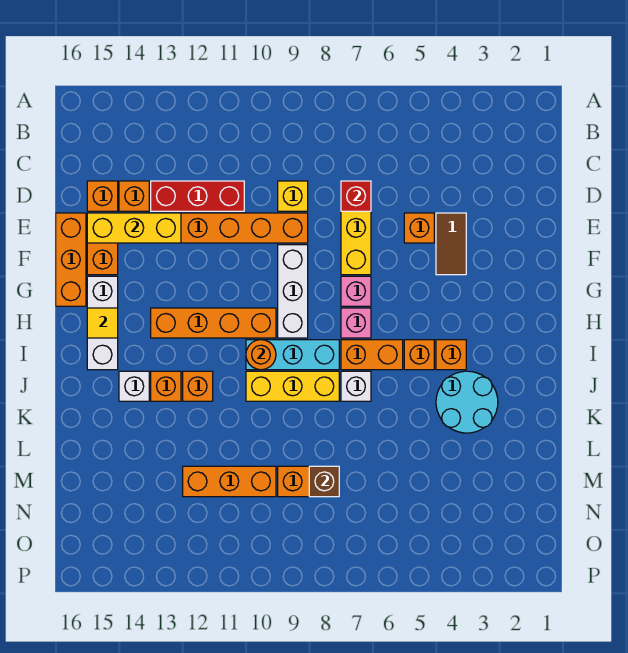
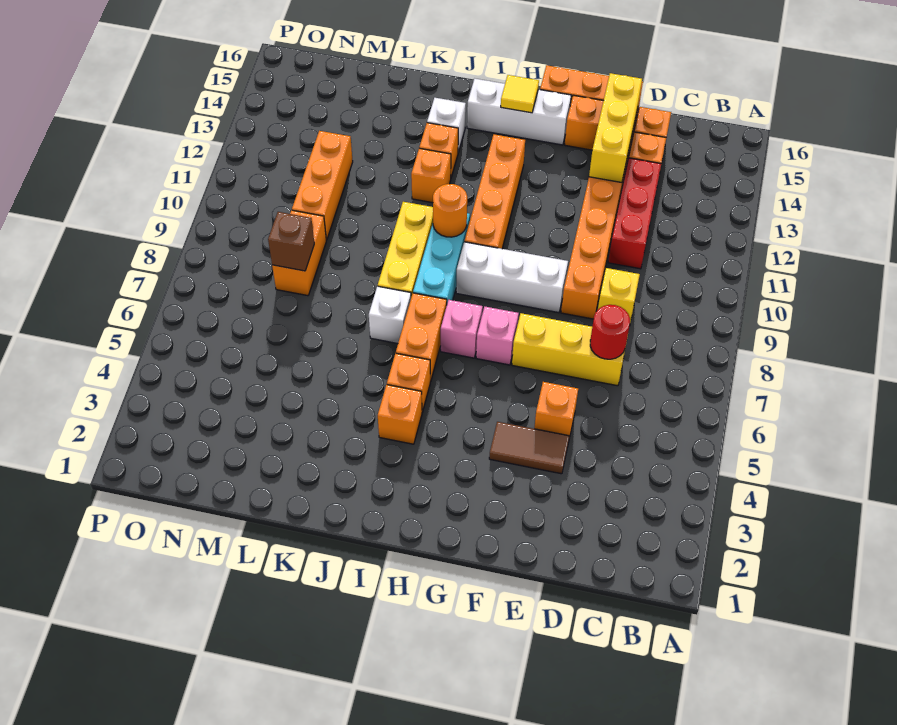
red 1x1 brick [341,181,371,211] -> red 1x1 round brick [590,305,630,359]
cyan 2x2 round brick [436,371,498,433] -> none

